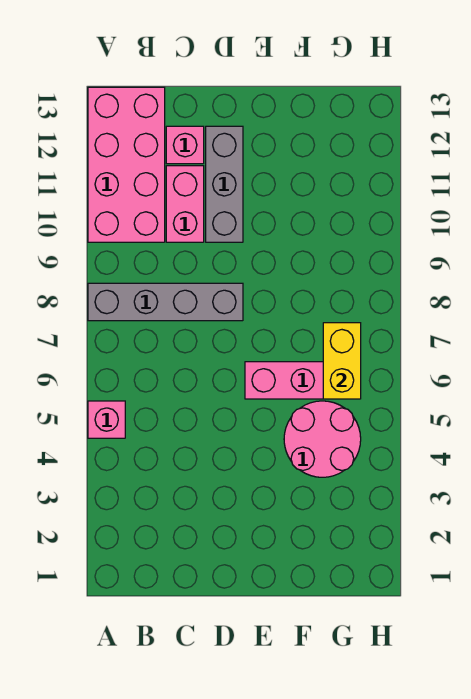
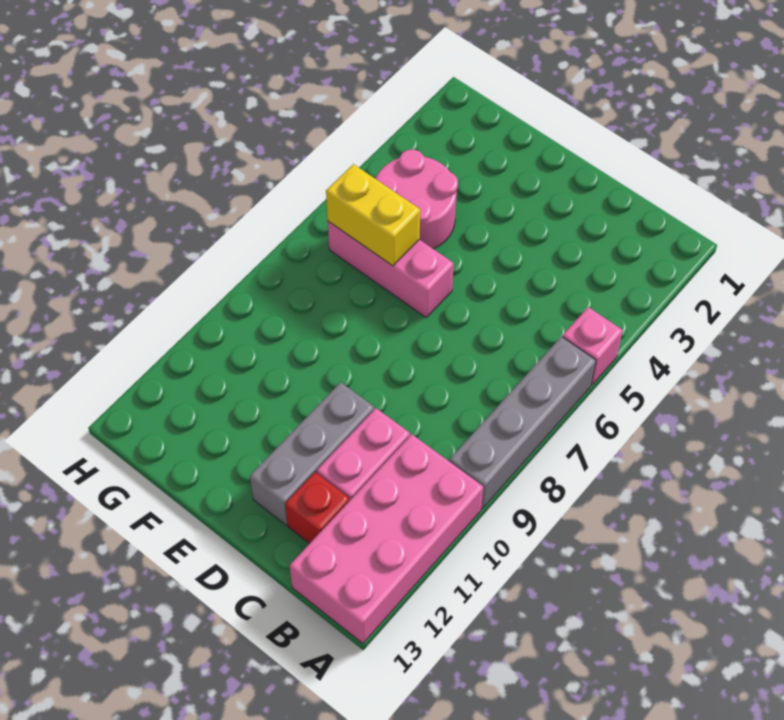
grey 1x4 brick [88,283,243,321] -> grey 1x4 brick turned to [449,337,596,509]
pink 1x1 brick [166,126,204,164] -> red 1x1 brick [285,472,350,544]
yellow 1x2 brick [323,323,361,399] -> yellow 1x2 brick turned to [326,164,420,266]

